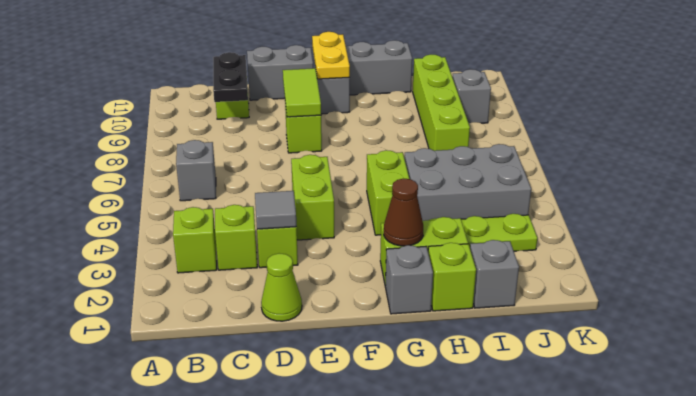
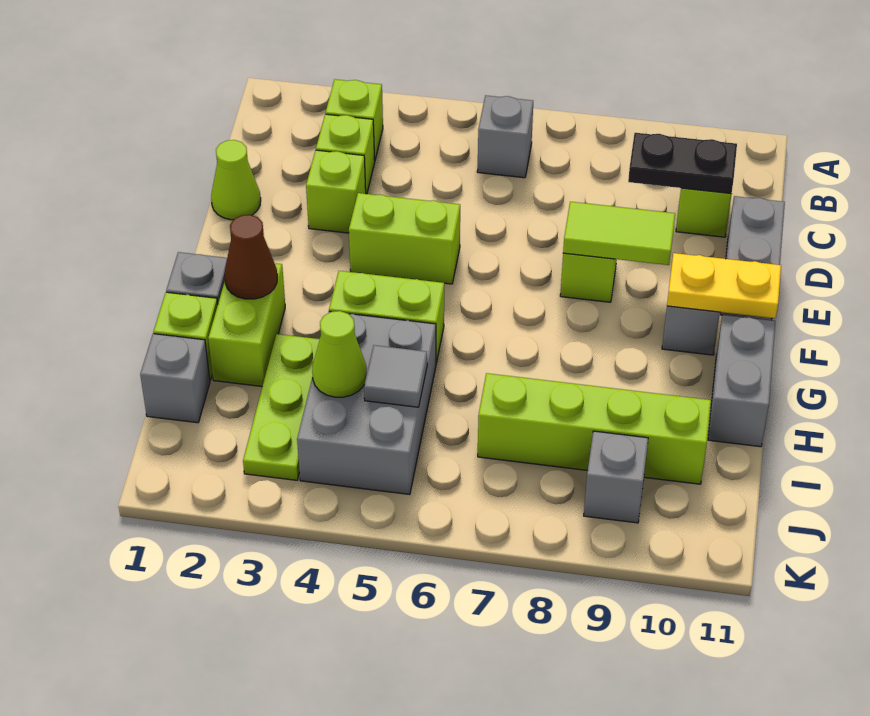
grey 1x1 tile [255,191,297,229] -> grey 1x1 tile moved to [364,345,427,407]
none -> lime 1x1 cone [312,311,367,397]

